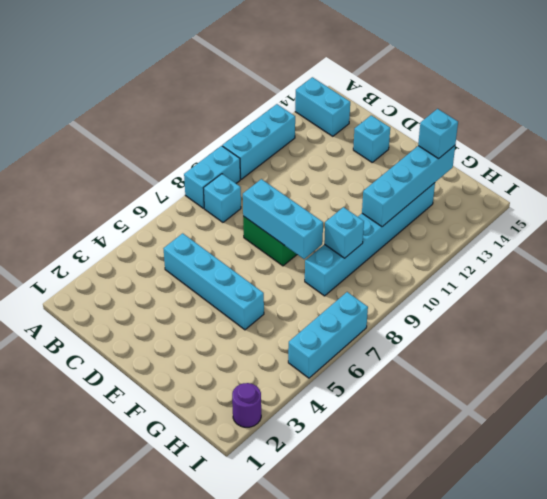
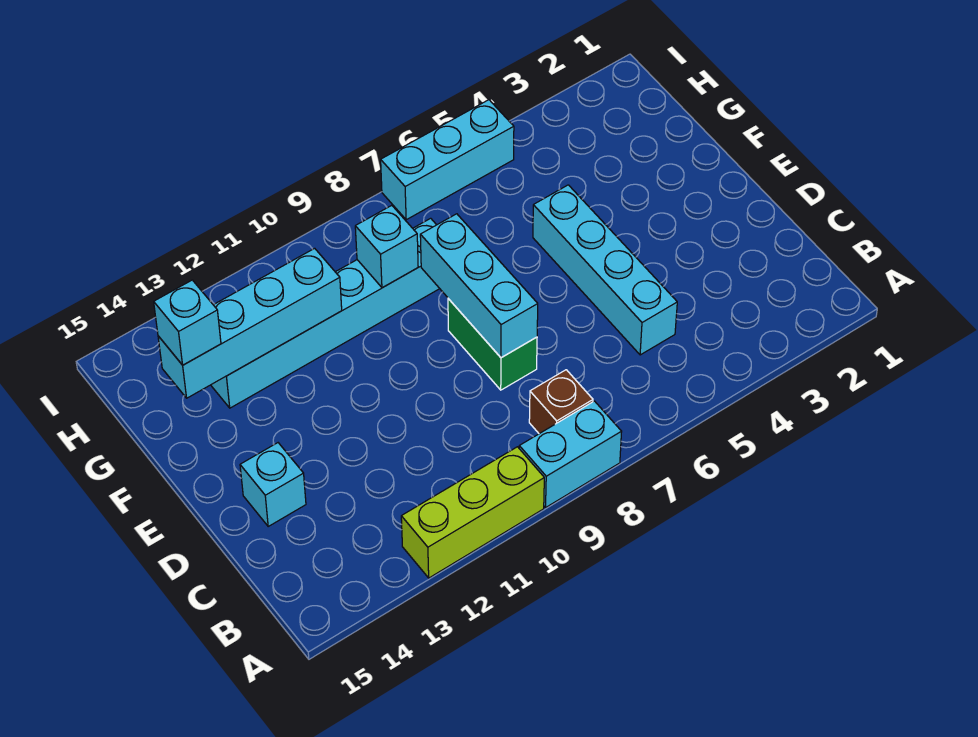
cyan 1x3 brick [222,104,295,179] -> lime 1x3 brick [401,447,544,578]
cyan 1x2 brick [295,77,350,136] -> none
cyan 1x1 brick [204,174,241,222] -> brown 1x1 brick [529,370,593,434]
purple 1x1 round brick [232,383,261,427] -> none

